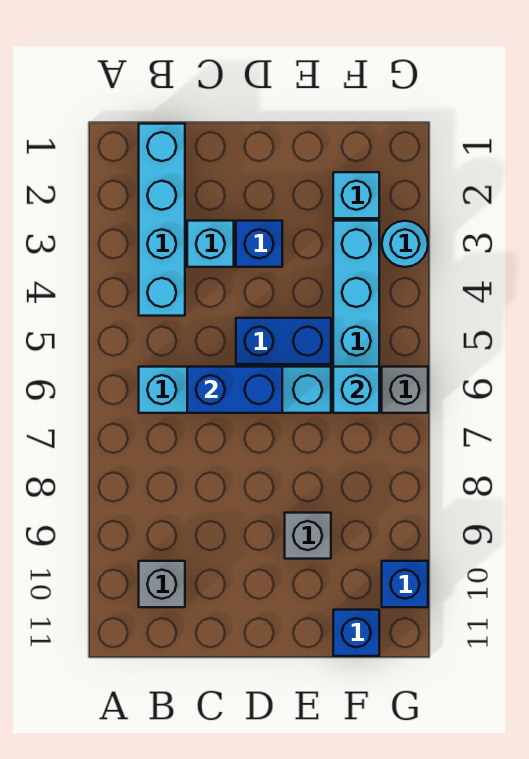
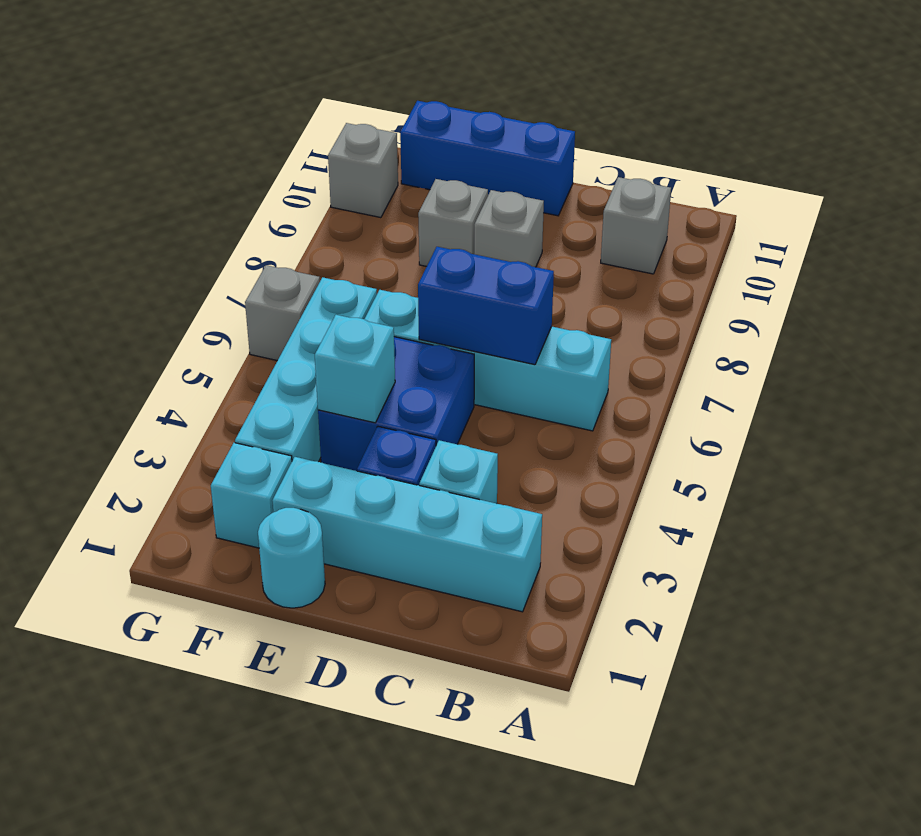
cyan 1x4 brick [139,124,185,316] -> cyan 1x4 brick turned to [272,457,542,612]
blue 1x2 brick [236,318,331,364] -> blue 2x2 brick [318,337,474,471]
none -> grey 1x1 brick [474,190,544,267]
cyan 1x1 brick [333,367,379,413] -> cyan 1x1 brick moved to [315,315,395,423]
blue 1x1 brick [333,610,379,656] -> blue 1x3 brick [400,101,575,216]
cyan 1x1 round brick [382,221,428,267] -> cyan 1x1 round brick moved to [258,508,325,608]
blue 1x1 brick [382,561,428,607] -> grey 1x1 brick [328,123,398,218]

